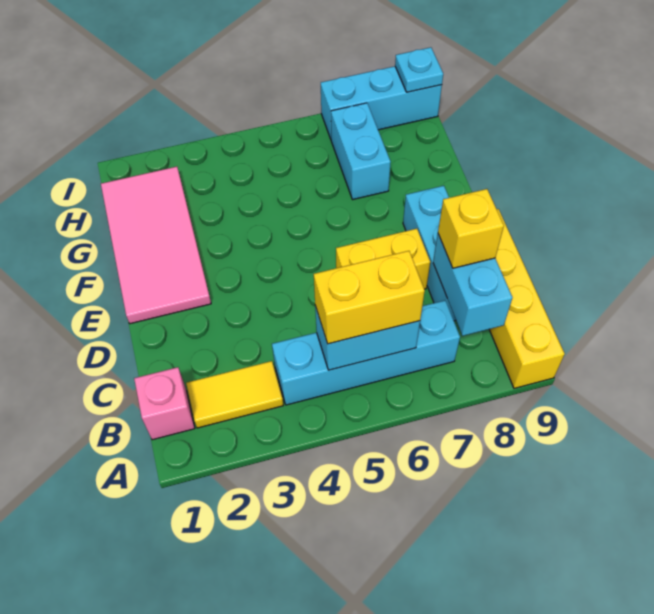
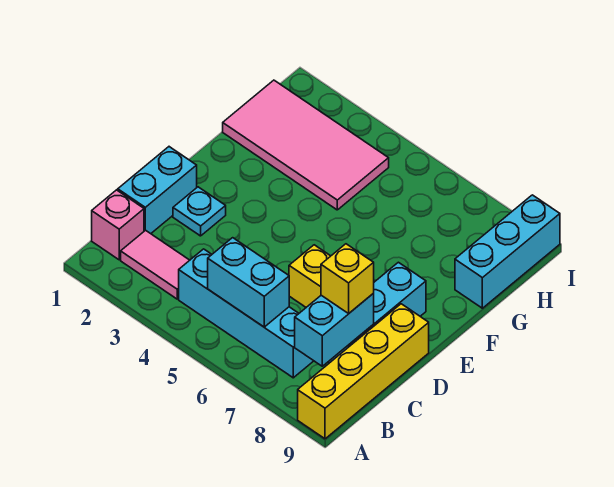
yellow 1x2 tile [186,361,283,428] -> pink 1x2 tile [121,230,190,299]
yellow 1x2 brick [314,251,425,344] -> none
pink 2x4 tile [101,167,211,324] -> pink 2x4 tile turned to [223,80,389,210]
cyan 1x2 brick [331,103,391,200] -> cyan 1x2 brick moved to [118,147,197,234]
cyan 1x3 brick [321,66,442,139] -> cyan 1x3 brick turned to [455,195,560,308]
cyan 1x1 plate [395,47,443,92] -> cyan 1x1 plate moved to [173,187,226,236]

